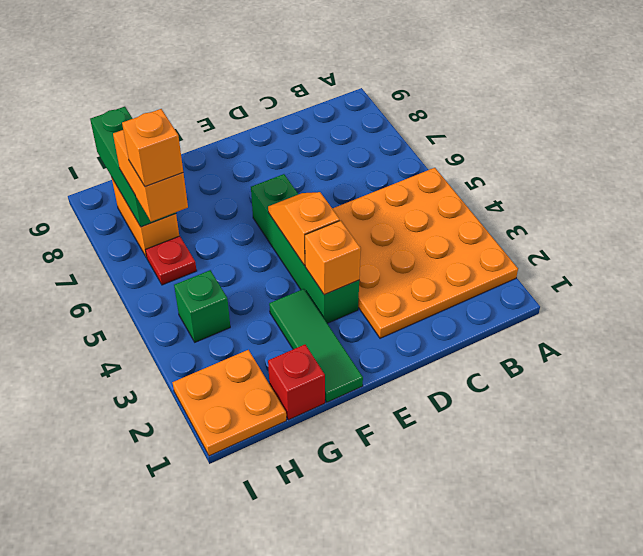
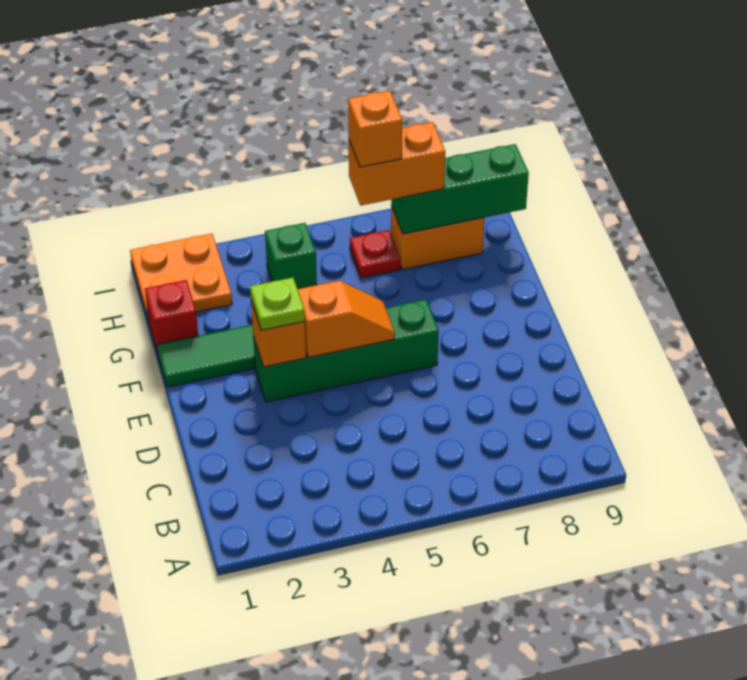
orange 4x4 plate [332,168,518,338] -> none
none -> lime 1x1 plate [250,278,305,330]

